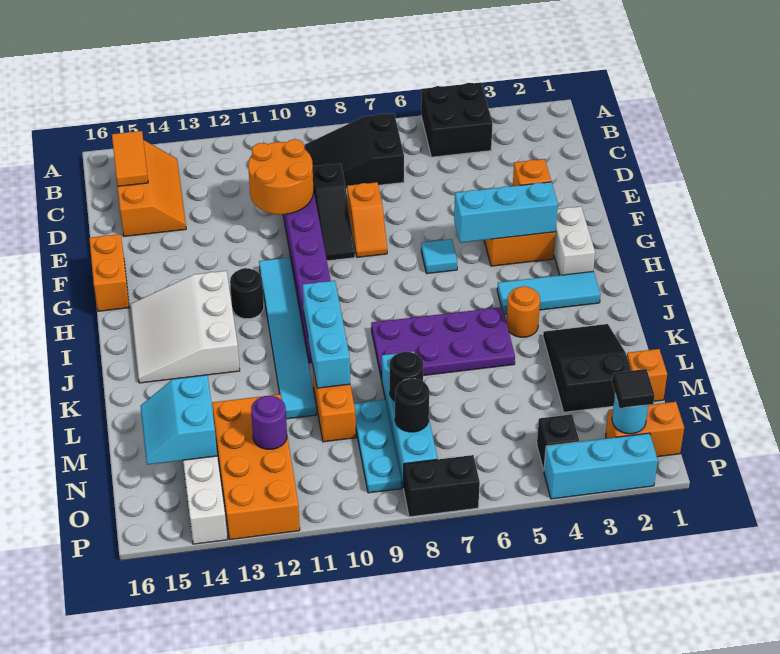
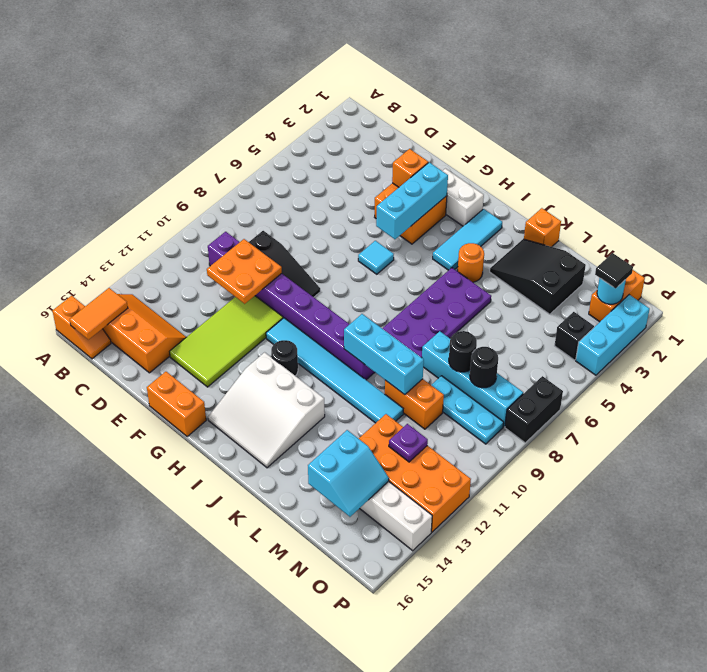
black 2x2 brick [421,83,492,157] -> none
black 2x3 slope [305,113,404,189] -> none
orange 1x2 tile [112,131,148,186] -> orange 1x2 tile turned to [70,288,128,340]
orange 2x2 round brick [248,139,314,215] -> orange 2x2 plate [207,239,282,304]
orange 1x2 slope [347,182,387,257] -> orange 1x2 slope moved to [52,296,111,359]
none -> lime 2x4 tile [170,296,283,387]
orange 1x1 brick [627,349,667,401] -> orange 1x1 brick moved to [524,208,561,247]
cyan 2x2 slope [141,375,217,465] -> cyan 2x2 slope turned to [308,430,389,517]
purple 1x1 round brick [251,396,287,449] -> purple 1x1 plate [389,424,428,462]

